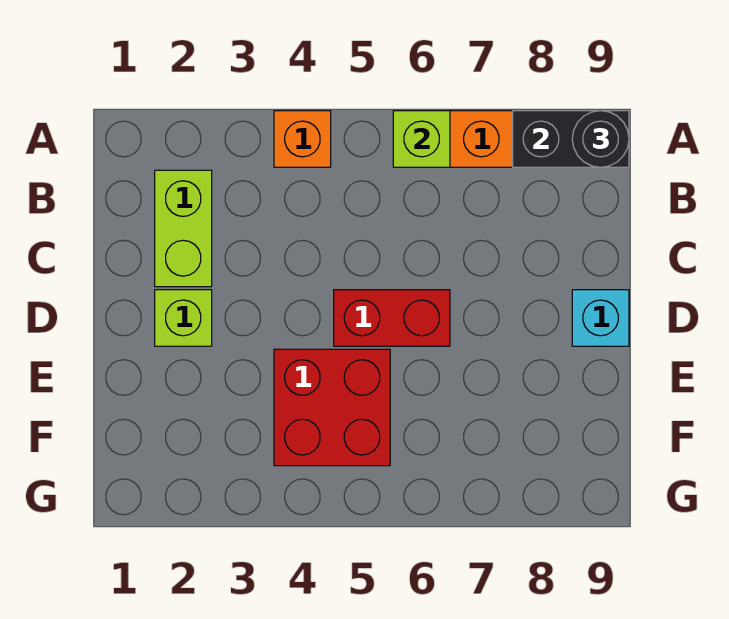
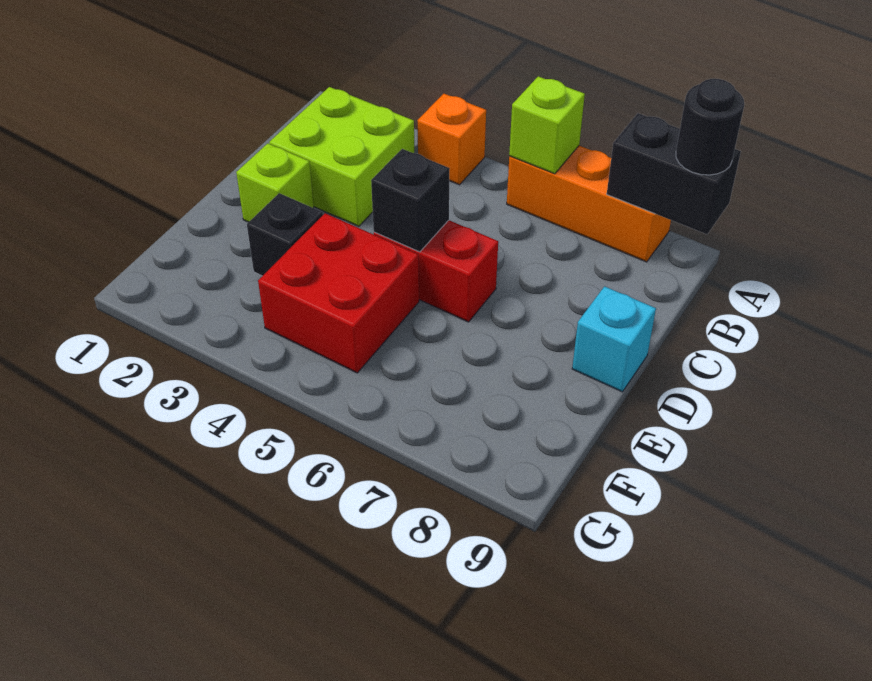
lime 1x2 brick [155,170,212,287] -> lime 2x2 brick [269,87,414,226]
none -> black 1x1 brick [371,149,450,252]
none -> black 1x1 brick [247,193,323,276]

